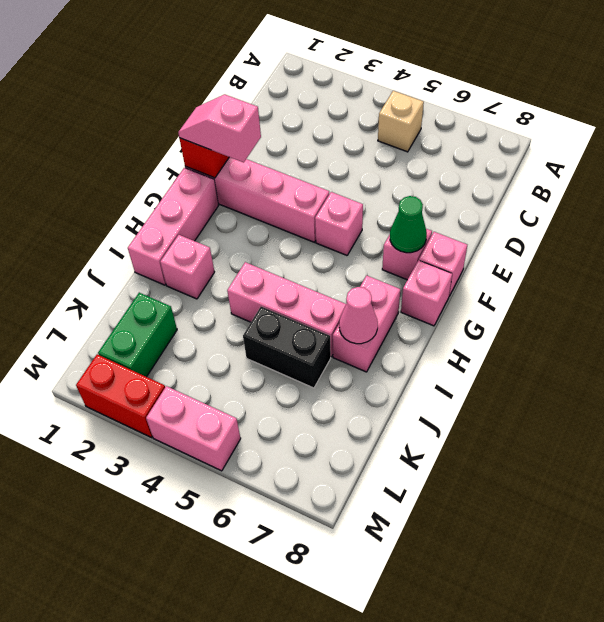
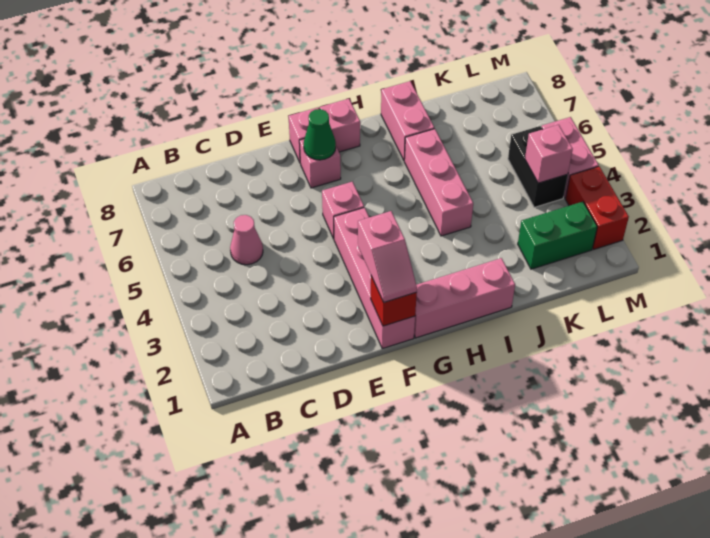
tan 1x1 brick [378,91,424,152] -> none
pink 1x2 brick [333,276,400,372] -> pink 1x2 brick turned to [381,81,434,160]
pink 1x1 brick [160,235,214,299] -> pink 1x1 brick moved to [525,125,573,183]
pink 1x1 cone [339,287,378,344] -> pink 1x1 cone moved to [230,215,263,265]
black 1x2 brick [243,307,331,388] -> black 1x2 brick moved to [508,126,568,207]

